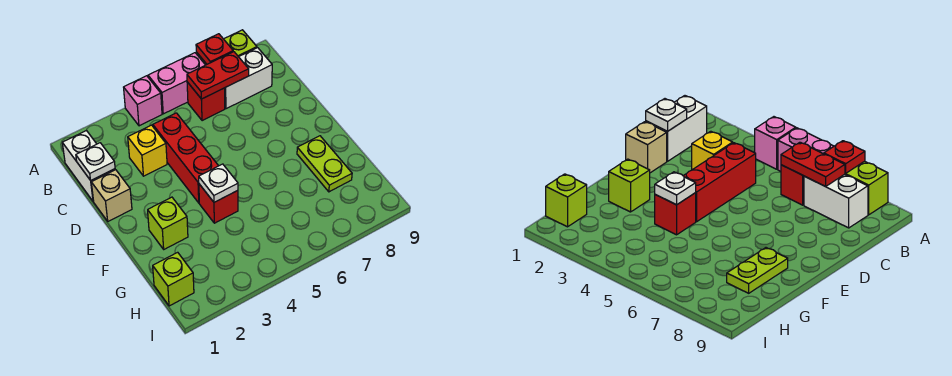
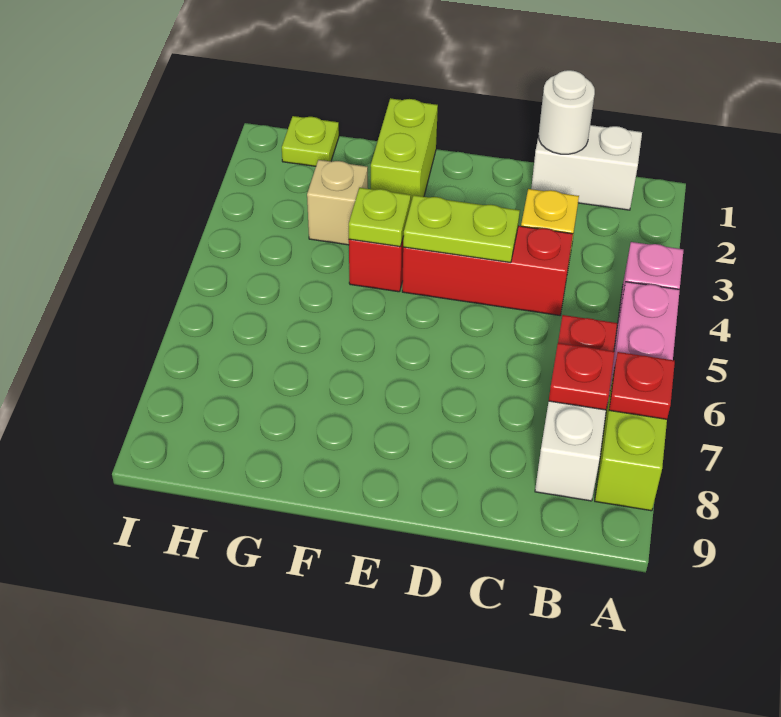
red 1x2 plate [187,52,249,99] -> red 1x1 plate [549,343,614,410]
white 1x1 plate [76,143,115,180] -> white 1x1 round brick [539,70,595,154]
tan 1x1 brick [91,170,132,221] -> tan 1x1 brick moved to [307,160,368,245]
lime 1x1 brick [148,197,188,249] -> lime 1x2 brick [371,98,438,205]
white 1x1 plate [199,164,238,202] -> lime 1x1 plate [349,188,411,247]
lime 1x2 plate [297,136,352,192] -> lime 1x2 plate moved to [403,195,520,263]
lime 1x1 brick [153,252,194,306] -> lime 1x1 plate [282,116,339,166]

